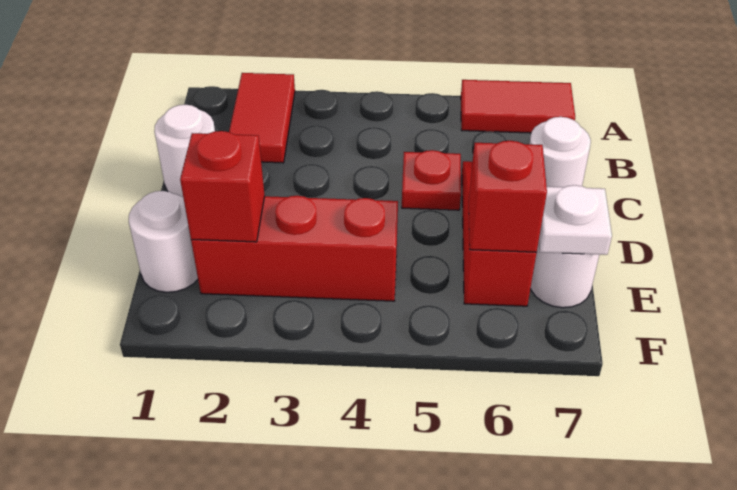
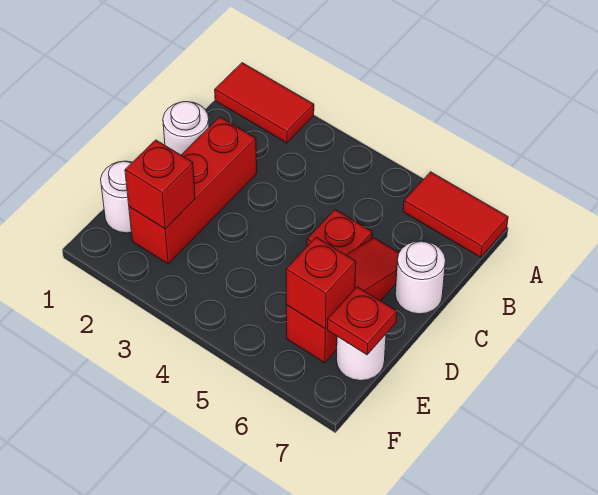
red 1x2 tile [229,73,295,163] -> red 1x2 tile turned to [215,63,314,143]
red 1x3 brick [191,196,398,301] -> red 1x3 brick turned to [129,117,257,264]
white 1x1 plate [539,185,612,255] -> red 1x1 plate [328,287,397,355]

